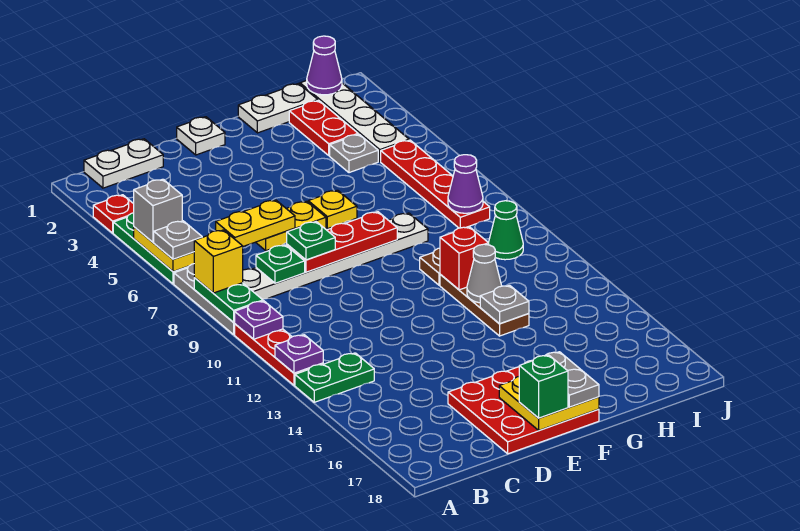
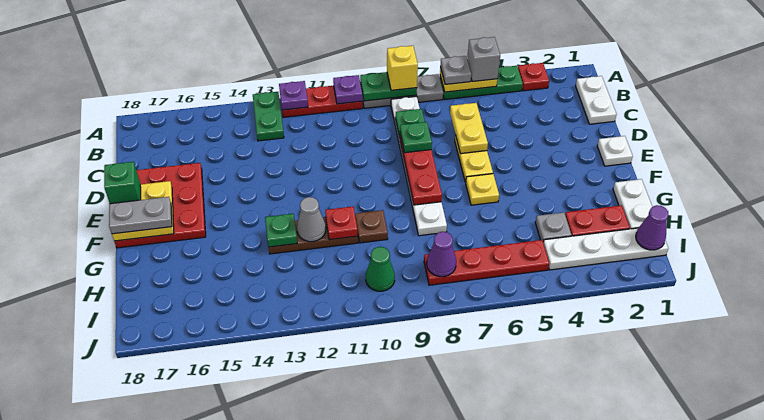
red 1x1 brick [440,227,489,290] -> red 1x1 plate [325,207,358,240]
grey 1x1 plate [480,285,529,324] -> green 1x1 plate [265,214,297,247]

